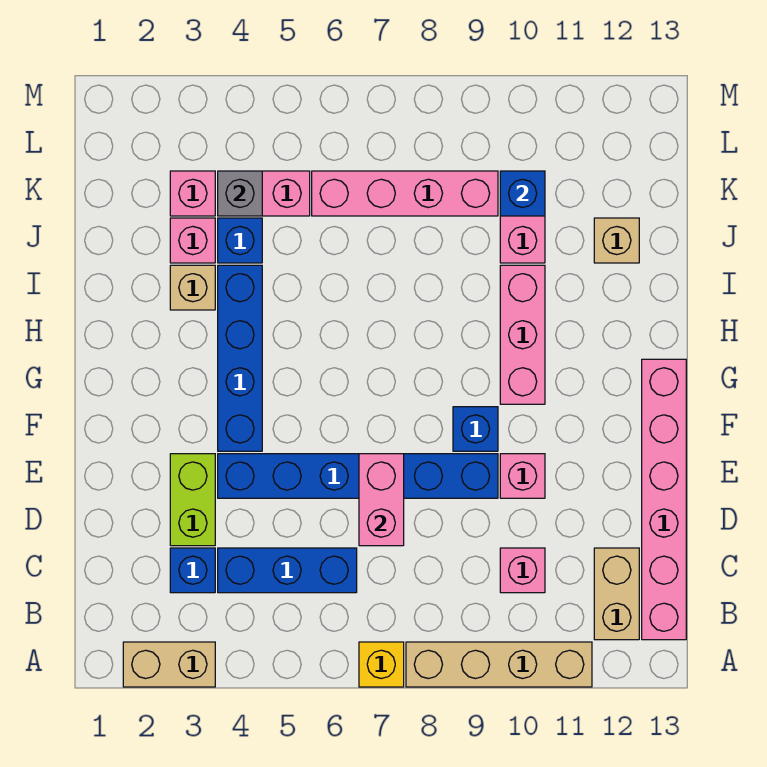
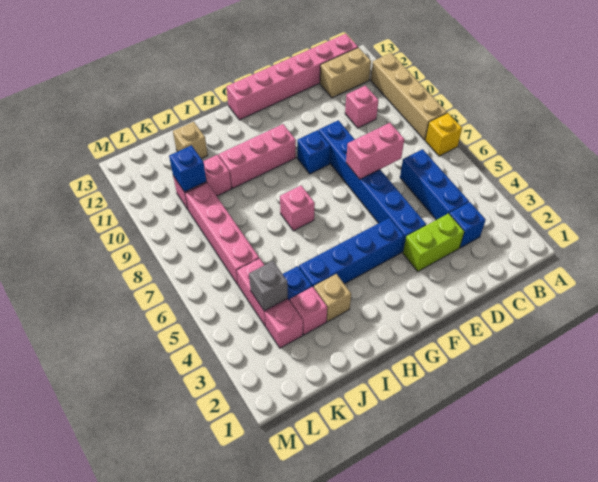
tan 1x2 brick [123,642,215,687] -> none
pink 1x1 brick [500,454,545,498] -> pink 1x1 brick moved to [280,186,315,231]

